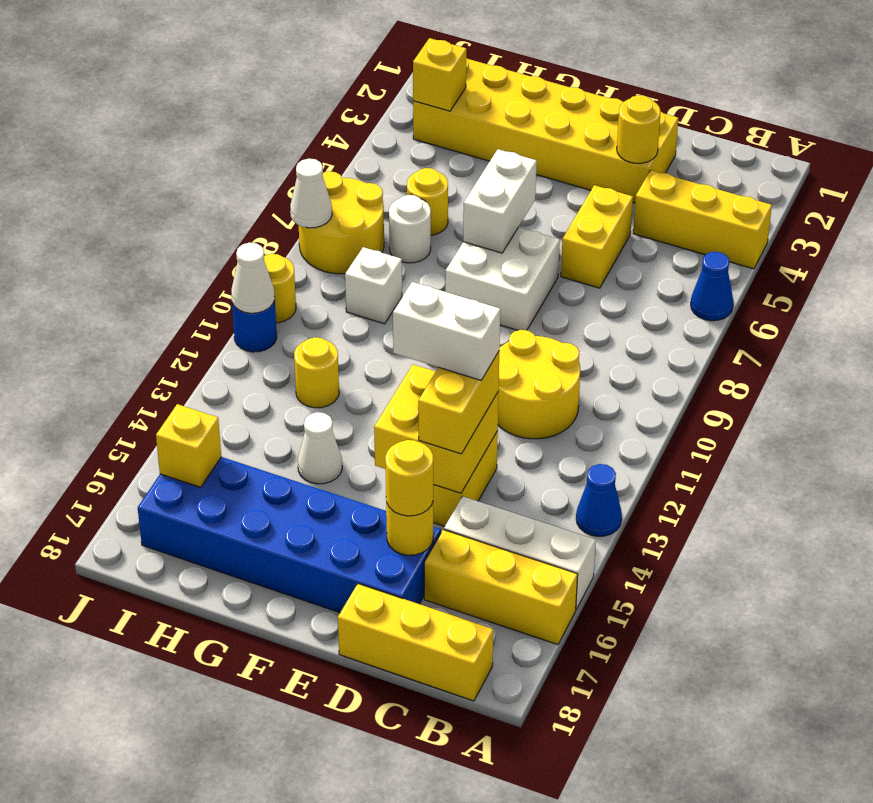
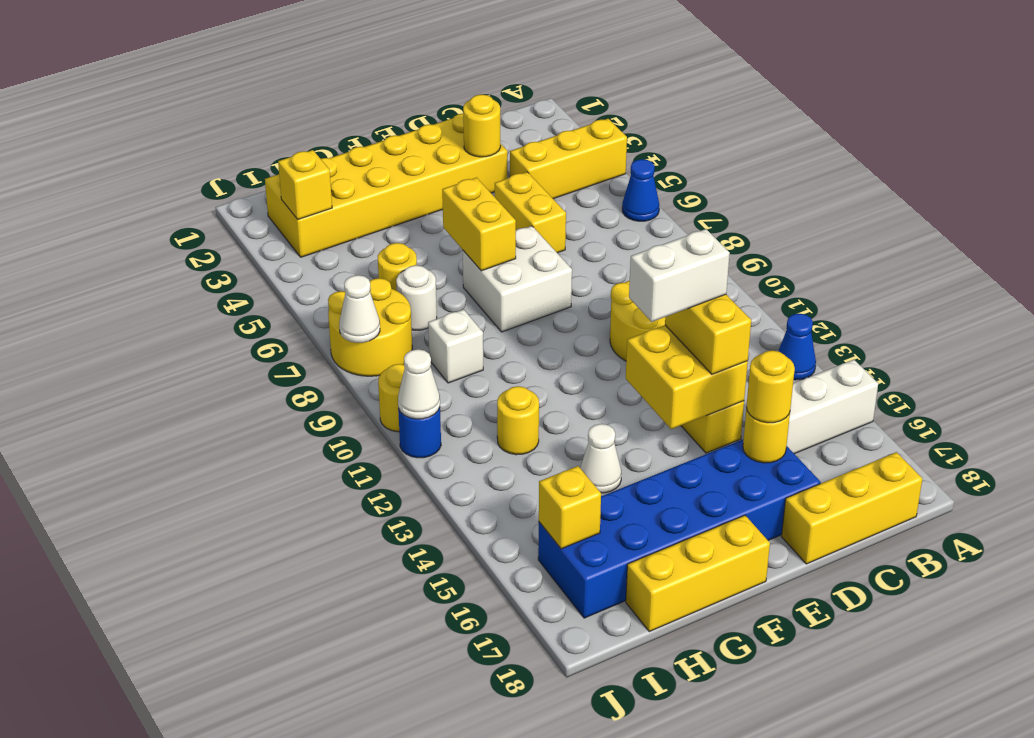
yellow 1x3 brick [424,530,578,645] -> yellow 1x3 brick moved to [626,515,770,632]
white 1x2 brick [463,149,537,253] -> yellow 1x2 brick [442,178,516,271]

